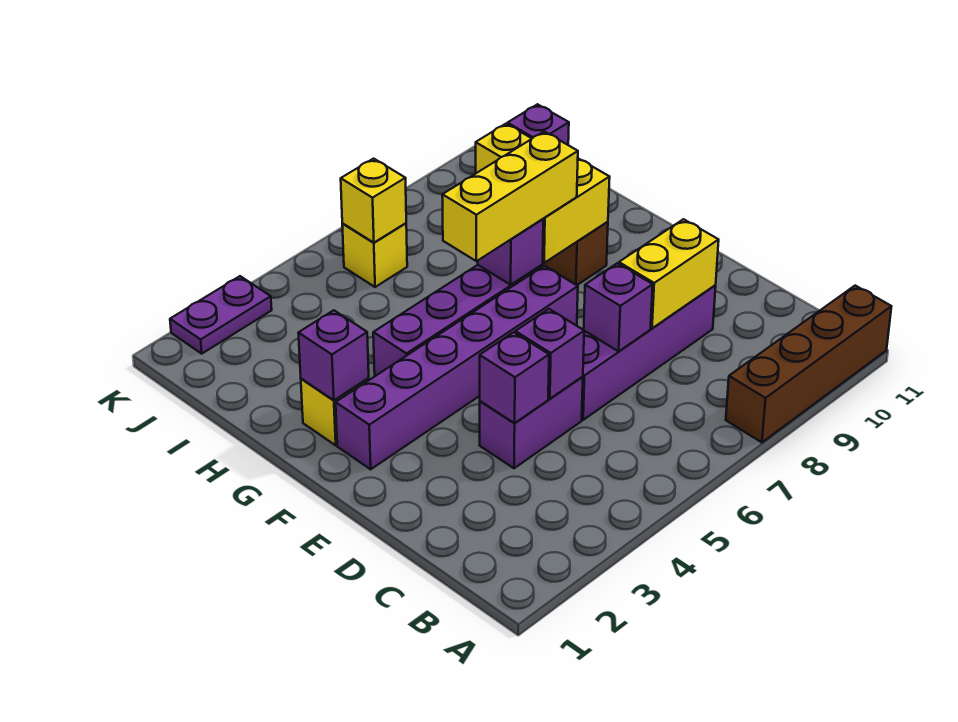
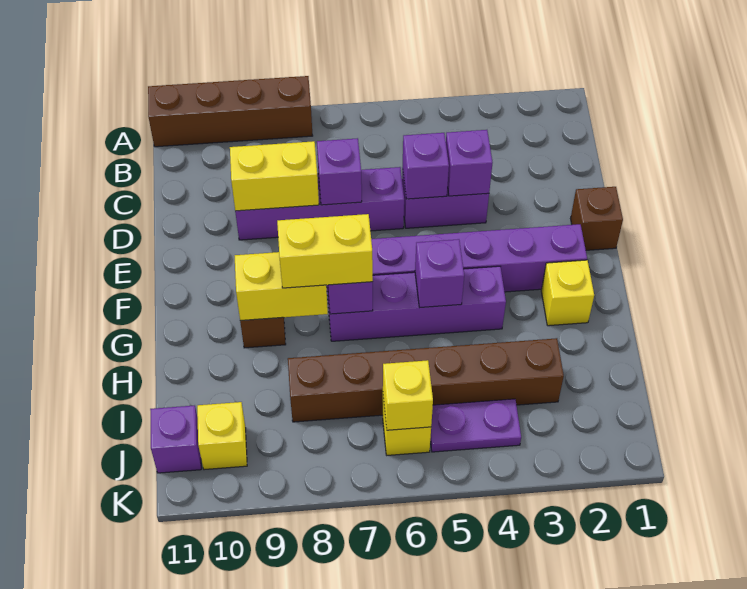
none -> brown 1x1 brick [571,187,623,250]
purple 1x1 brick [298,310,369,400] -> purple 1x1 brick moved to [415,239,464,308]
yellow 1x3 brick [442,132,578,261] -> yellow 1x2 brick [277,214,373,288]
none -> brown 1x6 brick [288,338,564,422]
purple 1x2 plate [170,276,272,354] -> purple 1x2 plate moved to [430,399,521,452]

